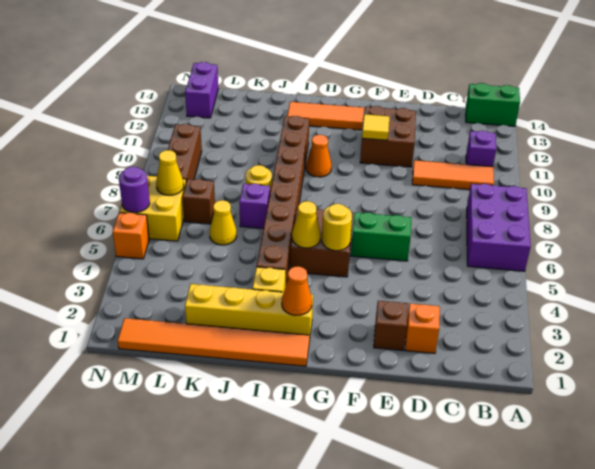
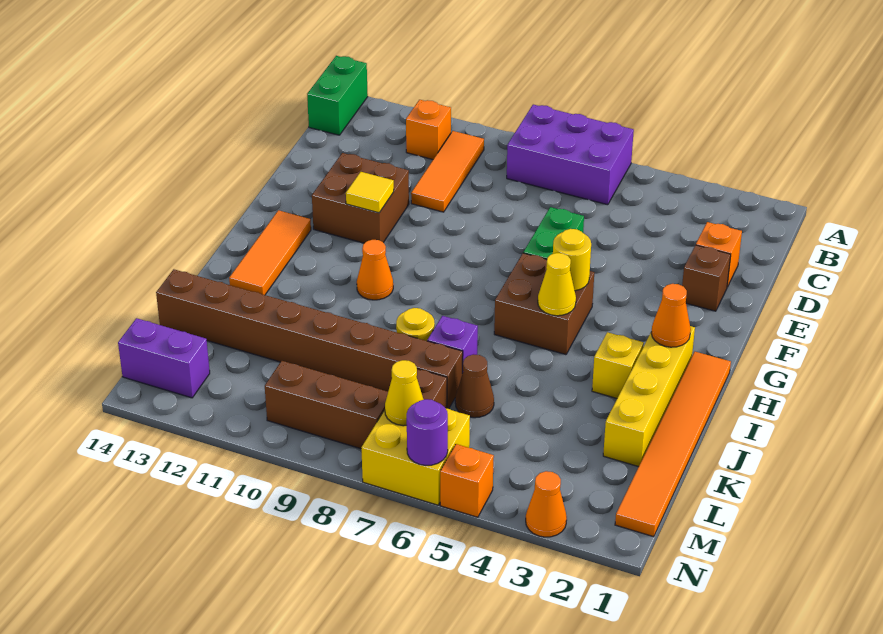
purple 1x1 brick [466,131,496,167] -> orange 1x1 brick [406,100,451,159]
brown 1x8 brick [257,116,309,287] -> brown 1x8 brick moved to [156,269,463,409]
yellow 1x1 cone [210,200,237,245] -> brown 1x1 cone [455,354,494,418]
none -> orange 1x1 cone [526,471,567,537]

